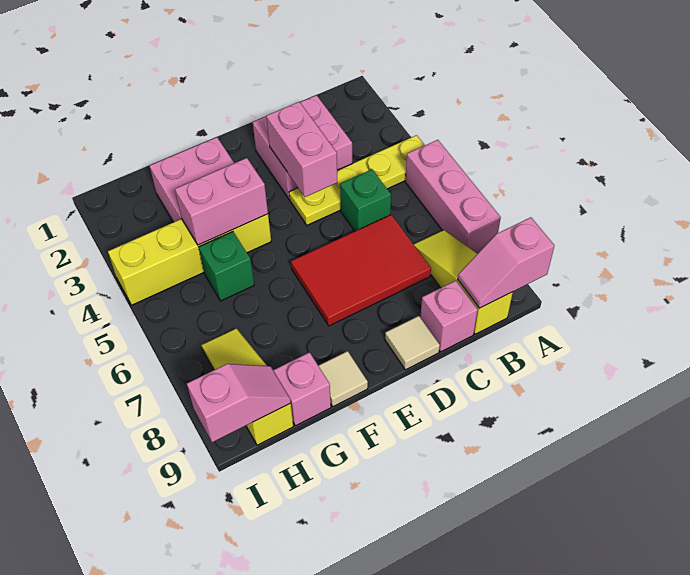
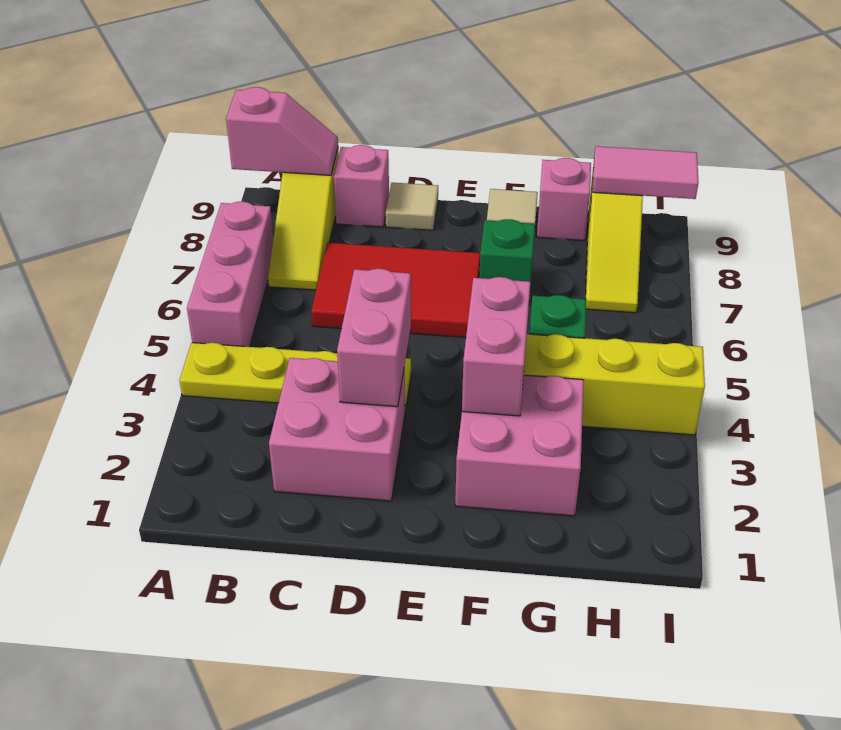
green 1x1 brick [340,169,391,231] -> green 1x1 brick moved to [479,219,535,300]
pink 1x2 brick [175,158,268,245] -> pink 1x2 brick turned to [462,277,530,416]
pink 1x2 slope [187,364,291,442] -> pink 1x2 tile [593,146,699,199]

